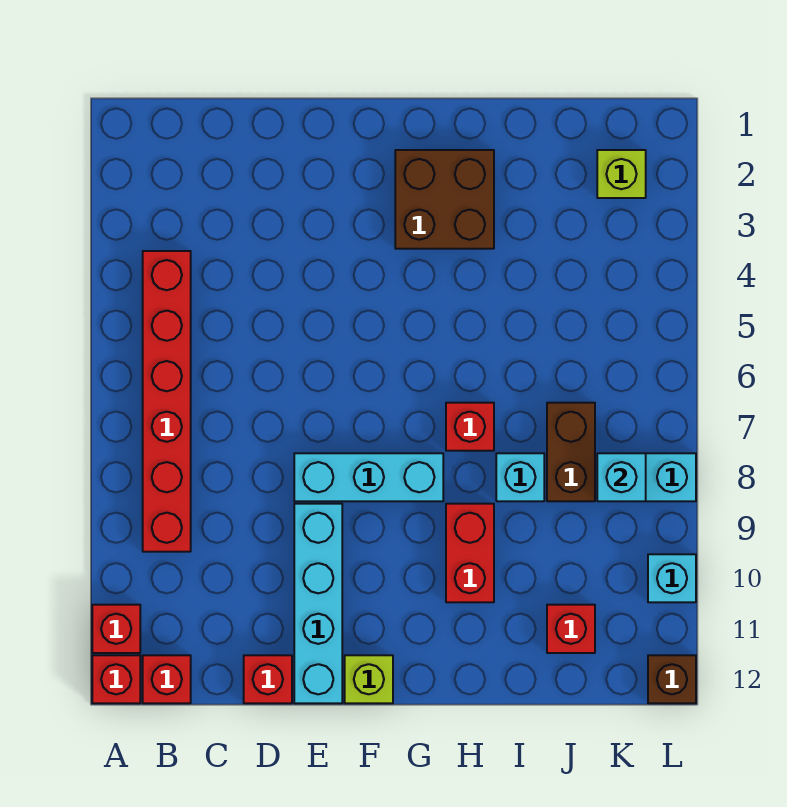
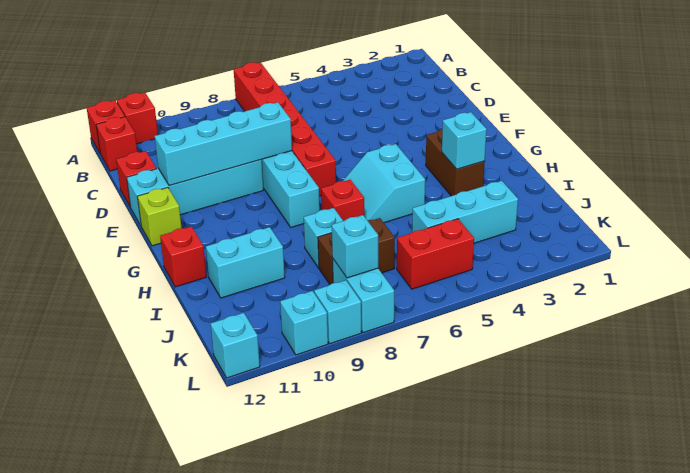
red 1x6 brick [143,251,191,552] -> red 1x6 brick turned to [234,62,336,196]
none -> cyan 1x4 brick [155,102,292,186]
brown 2x2 brick [395,150,494,249] -> brown 1x2 brick [426,129,485,196]
none -> cyan 2x2 slope [343,144,425,223]
none -> cyan 1x1 brick [442,112,487,169]
red 1x2 brick [446,504,494,602] -> red 1x2 brick moved to [397,219,474,289]
none -> cyan 1x2 brick [206,227,285,298]
none -> cyan 1x3 brick [412,181,518,243]
red 1x1 brick [547,605,595,653] -> red 1x1 brick moved to [160,226,206,287]
lime 1x1 brick [597,150,646,198] -> none
none -> cyan 1x1 brick [314,280,361,344]
brown 1x1 brick [648,655,696,703] -> cyan 1x1 brick [211,313,260,378]

